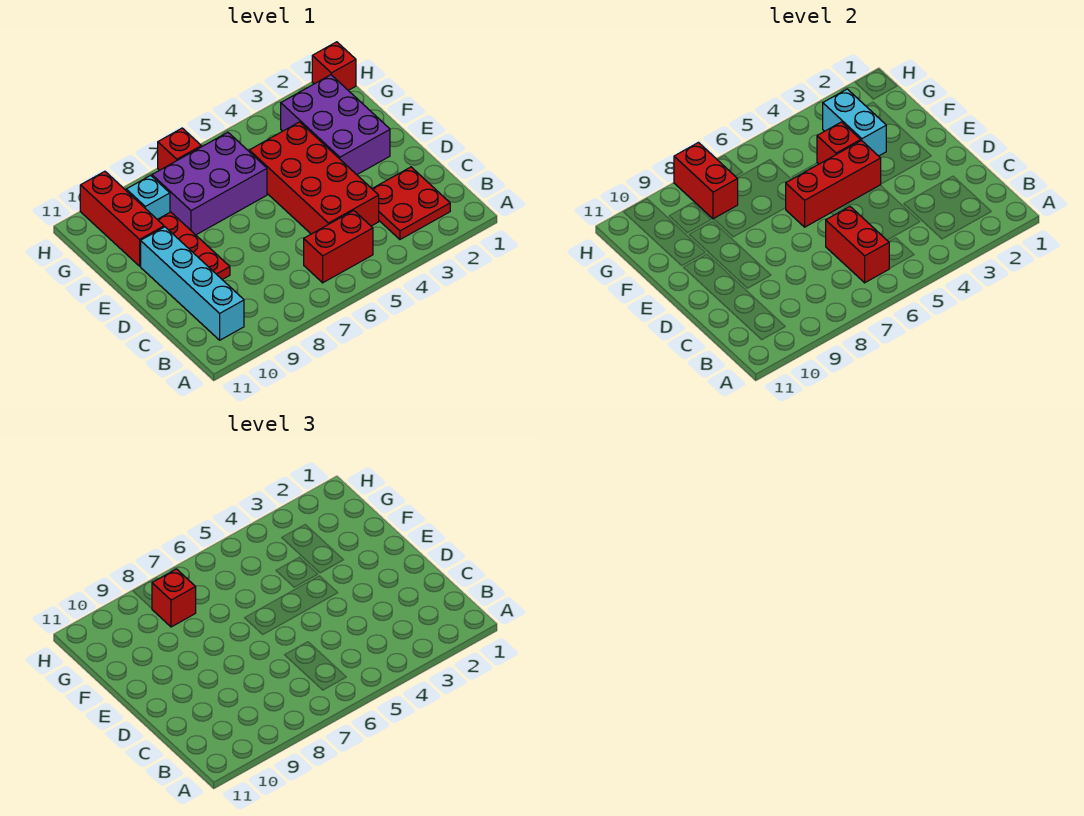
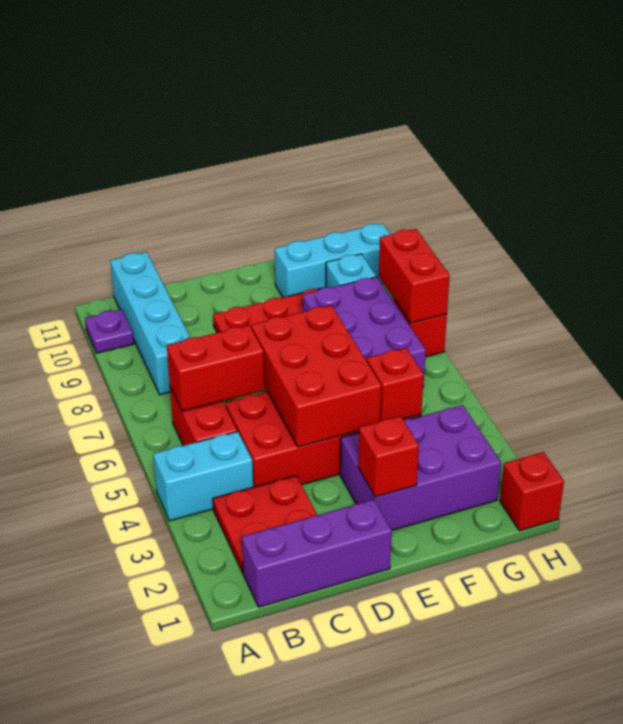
none -> purple 1x1 plate [85,309,134,353]
none -> purple 1x3 brick [242,500,392,607]
cyan 1x4 brick [141,227,244,340] -> cyan 1x4 brick turned to [110,252,190,395]
red 1x3 brick [786,141,881,227] -> red 2x3 brick [251,305,382,447]
cyan 1x2 brick [823,89,886,156] -> cyan 1x2 brick moved to [153,431,253,521]
red 1x3 brick [80,171,164,266] -> cyan 1x3 brick [275,223,391,297]
red 1x2 brick [674,143,738,219] -> red 1x2 brick turned to [379,229,450,323]
red 1x1 brick [152,569,196,627] -> red 1x1 brick moved to [358,416,419,497]

